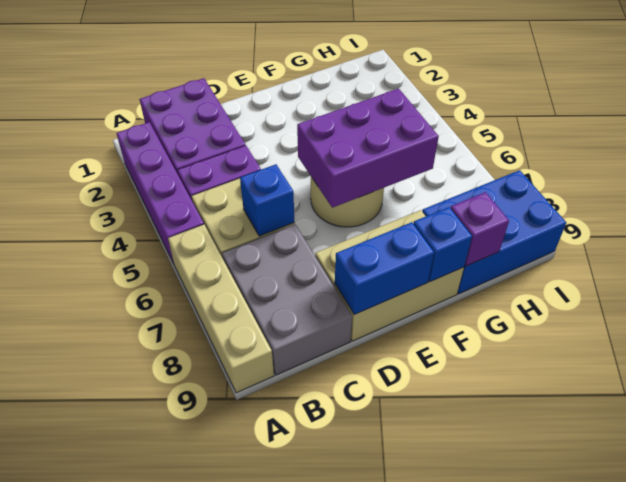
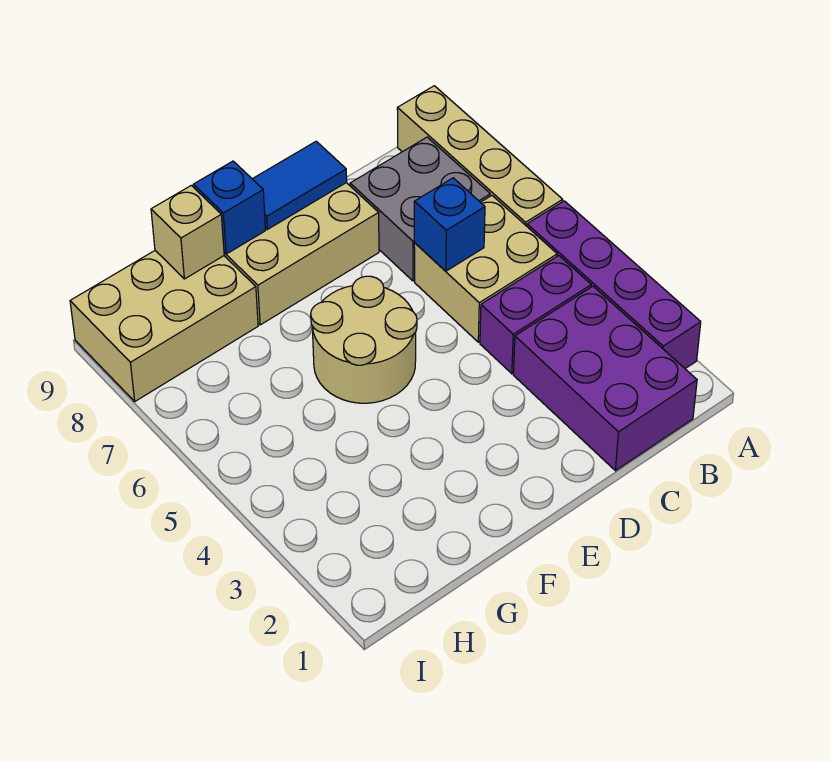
grey 2x3 brick [222,224,352,375] -> grey 2x2 brick [350,137,490,281]
blue 1x2 brick [335,222,434,315] -> blue 1x2 tile [253,141,347,229]
purple 2x3 brick [297,88,439,208] -> none
blue 2x3 brick [422,170,566,294] -> tan 2x3 brick [70,251,258,401]
purple 1x1 brick [451,192,509,266] -> tan 1x1 brick [151,185,224,279]

